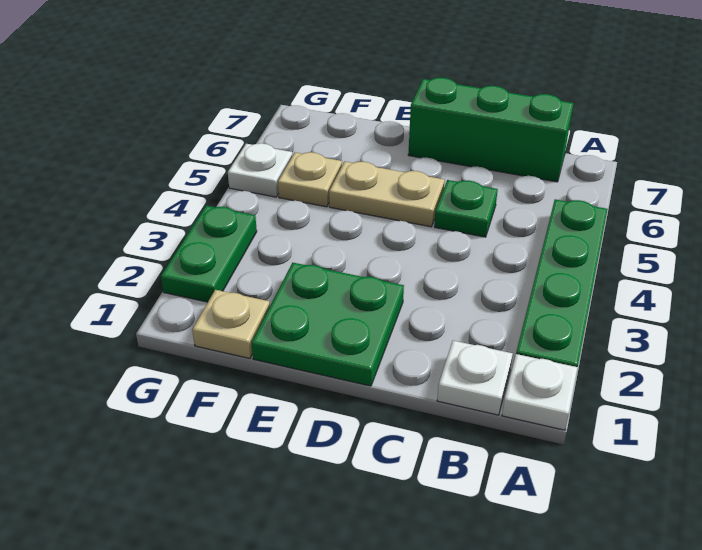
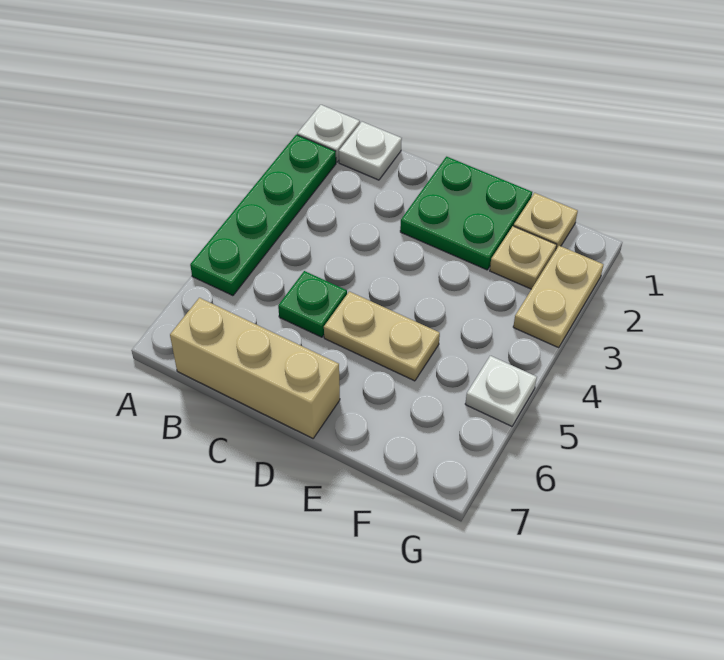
green 1x3 brick [408,78,573,182] -> tan 1x3 brick [170,298,340,438]
tan 1x1 plate [278,152,342,207] -> tan 1x1 plate moved to [490,226,556,289]
green 1x2 plate [161,206,257,302] -> tan 1x2 plate [513,246,604,348]

